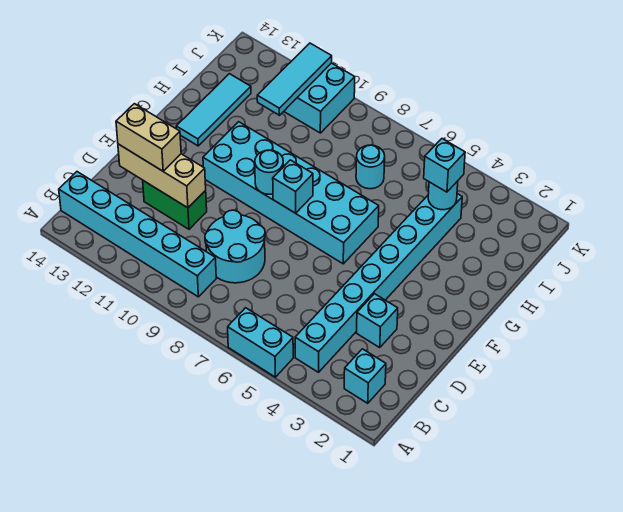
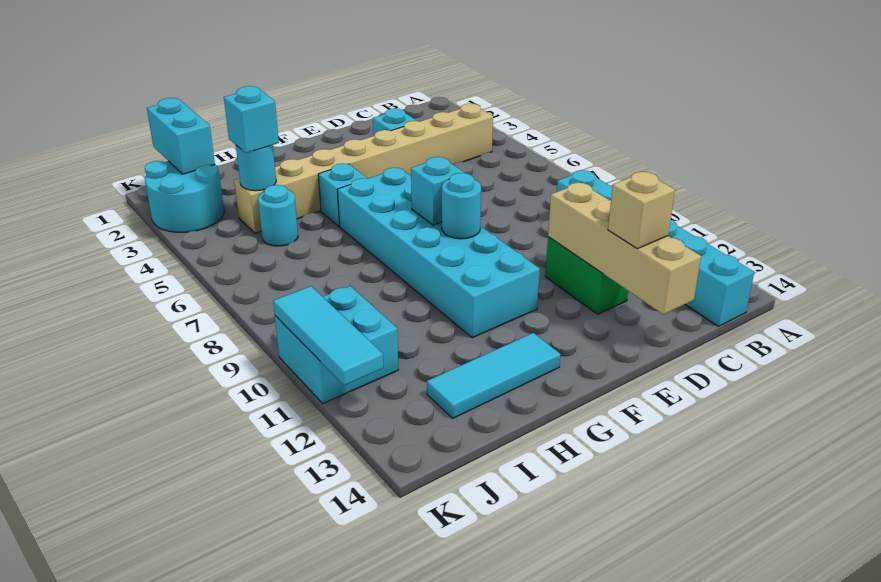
cyan 1x2 brick [228,308,293,377] -> cyan 1x2 brick moved to [147,98,215,174]
cyan 1x1 brick [344,349,386,403] -> cyan 1x1 brick moved to [318,163,367,226]
cyan 1x8 brick [295,194,462,372] -> tan 1x8 brick [234,103,493,233]
cyan 2x2 round brick [205,210,265,283] -> cyan 2x2 round brick moved to [145,161,224,232]
tan 1x3 brick [118,144,206,208] -> tan 1x4 brick [548,183,701,314]
tan 1x2 brick [116,104,181,171] -> tan 1x1 brick [608,172,675,249]
cyan 1x1 round brick [356,145,385,189] -> cyan 1x1 round brick moved to [258,185,298,246]
cyan 1x3 tile [257,43,332,115] -> cyan 1x3 tile turned to [273,286,384,385]

